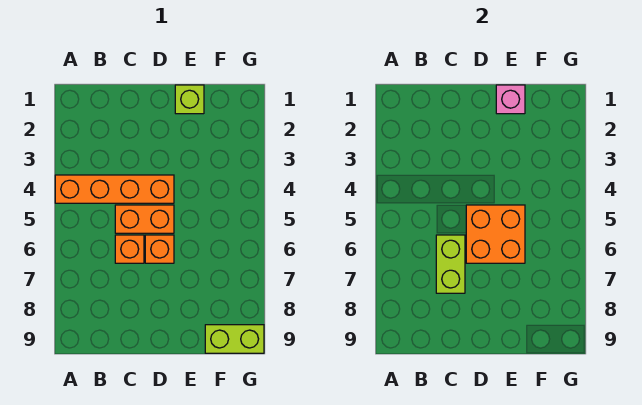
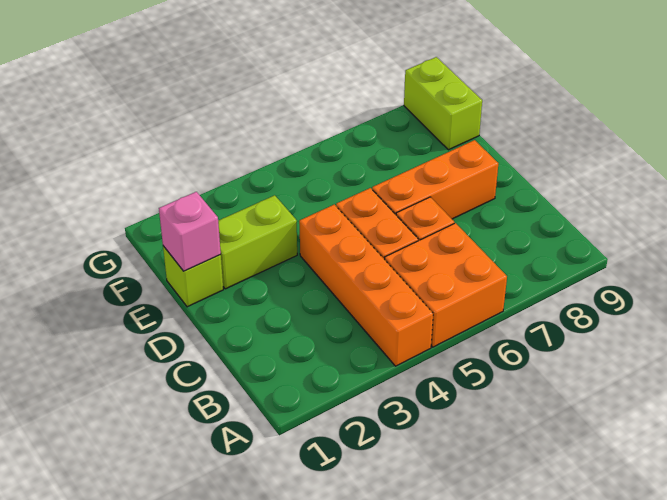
lime 1x2 brick [436,235,465,293] -> lime 1x2 brick moved to [218,195,297,289]
orange 2x2 brick [466,205,525,263] -> orange 2x2 brick moved to [385,223,507,347]
orange 1x1 brick [145,235,174,263] -> orange 1x3 brick [372,140,498,219]

